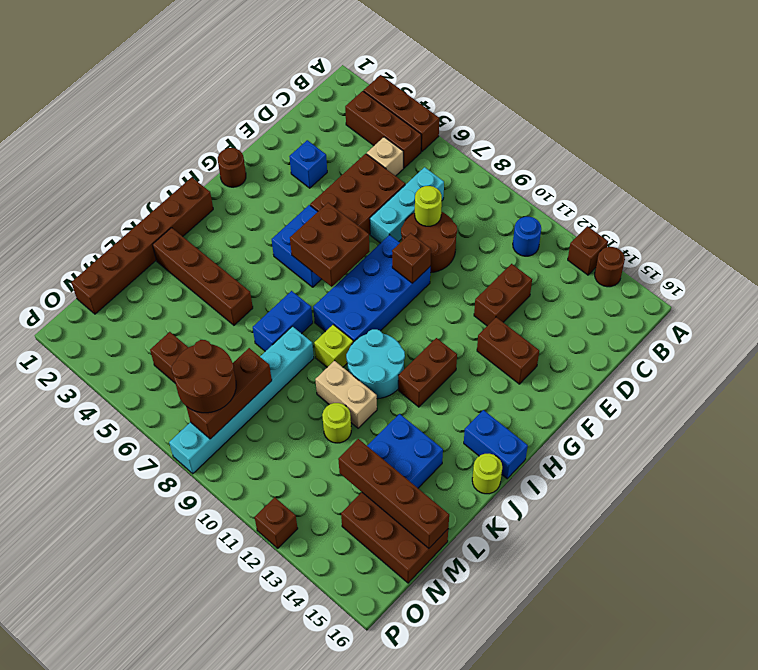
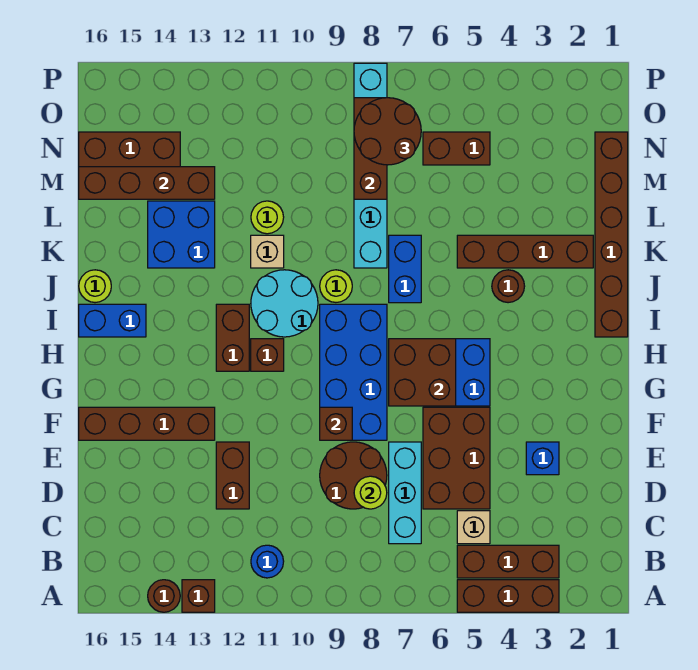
brown 1x2 brick [477,317,539,384] -> brown 1x4 brick [79,407,215,440]
brown 1x1 round brick [218,148,246,187] -> brown 1x1 round brick moved to [492,270,525,303]
lime 1x1 brick [314,325,353,367] -> lime 1x1 round brick [320,270,352,302]
tan 1x2 brick [315,361,377,428] -> tan 1x1 brick [251,235,284,268]
brown 1x1 brick [255,497,298,548] -> brown 1x1 brick moved to [251,339,284,371]

